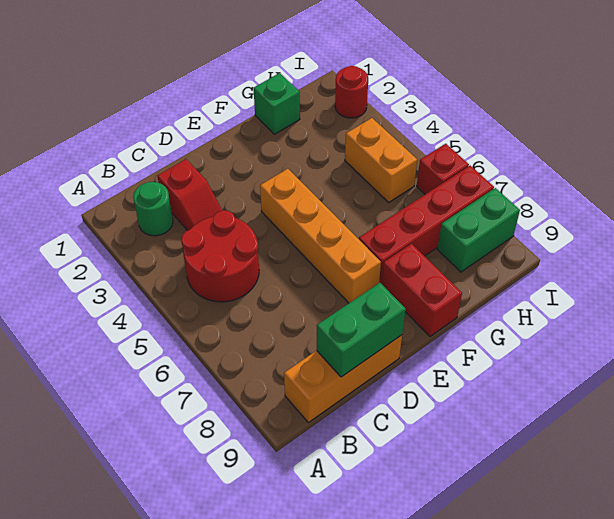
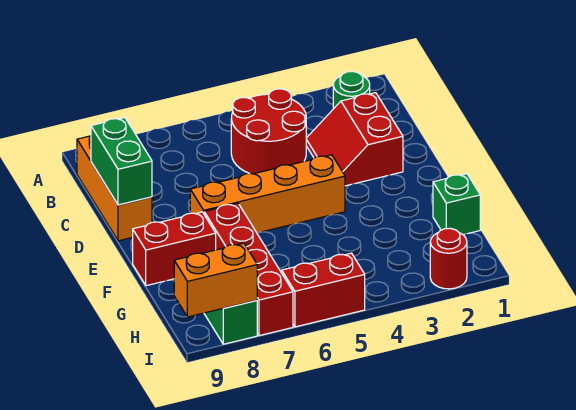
red 1x2 slope [157,159,222,231] -> red 2x2 slope [306,93,403,186]
orange 1x2 brick [345,118,417,202] -> orange 1x2 brick moved to [174,243,257,317]
red 1x1 brick [417,144,469,194] -> red 1x2 brick [282,253,365,327]

